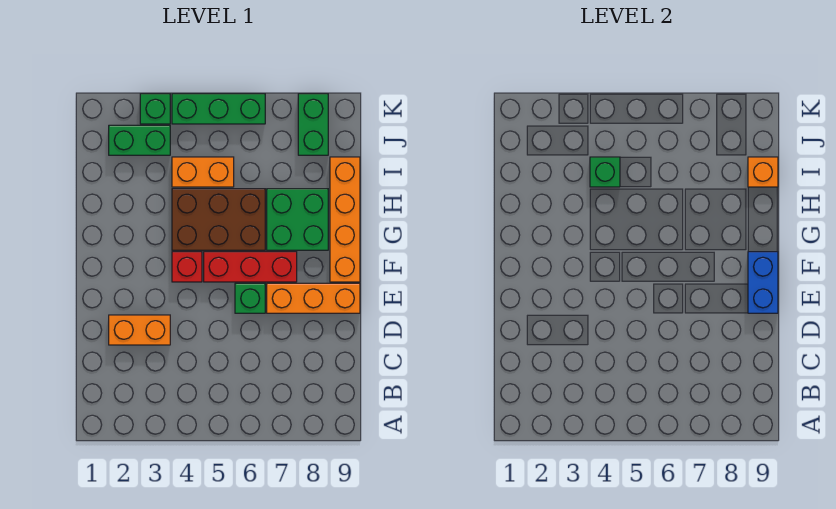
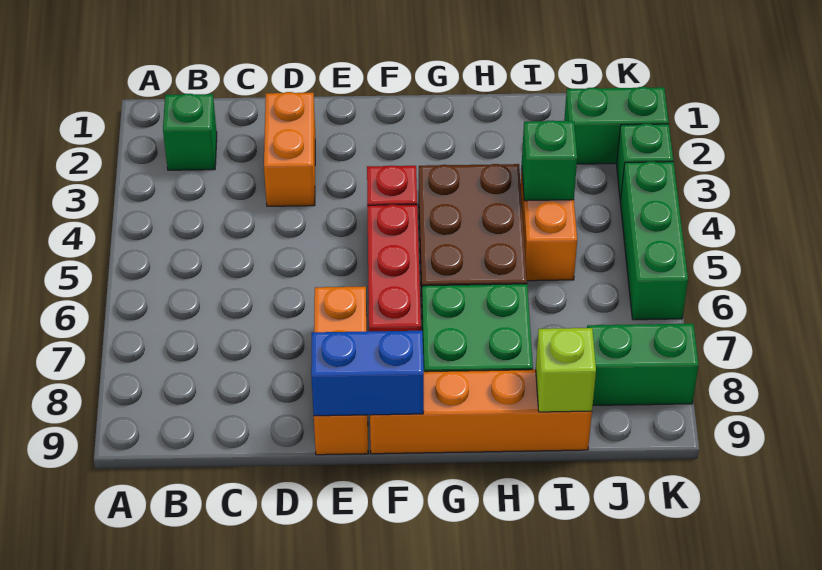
green 1x1 brick [235,283,265,313] -> green 1x1 brick moved to [163,94,217,170]
orange 1x1 brick [748,157,778,187] -> lime 1x1 brick [536,328,596,412]
green 1x2 brick [109,125,170,155] -> green 1x2 brick turned to [564,87,669,164]

